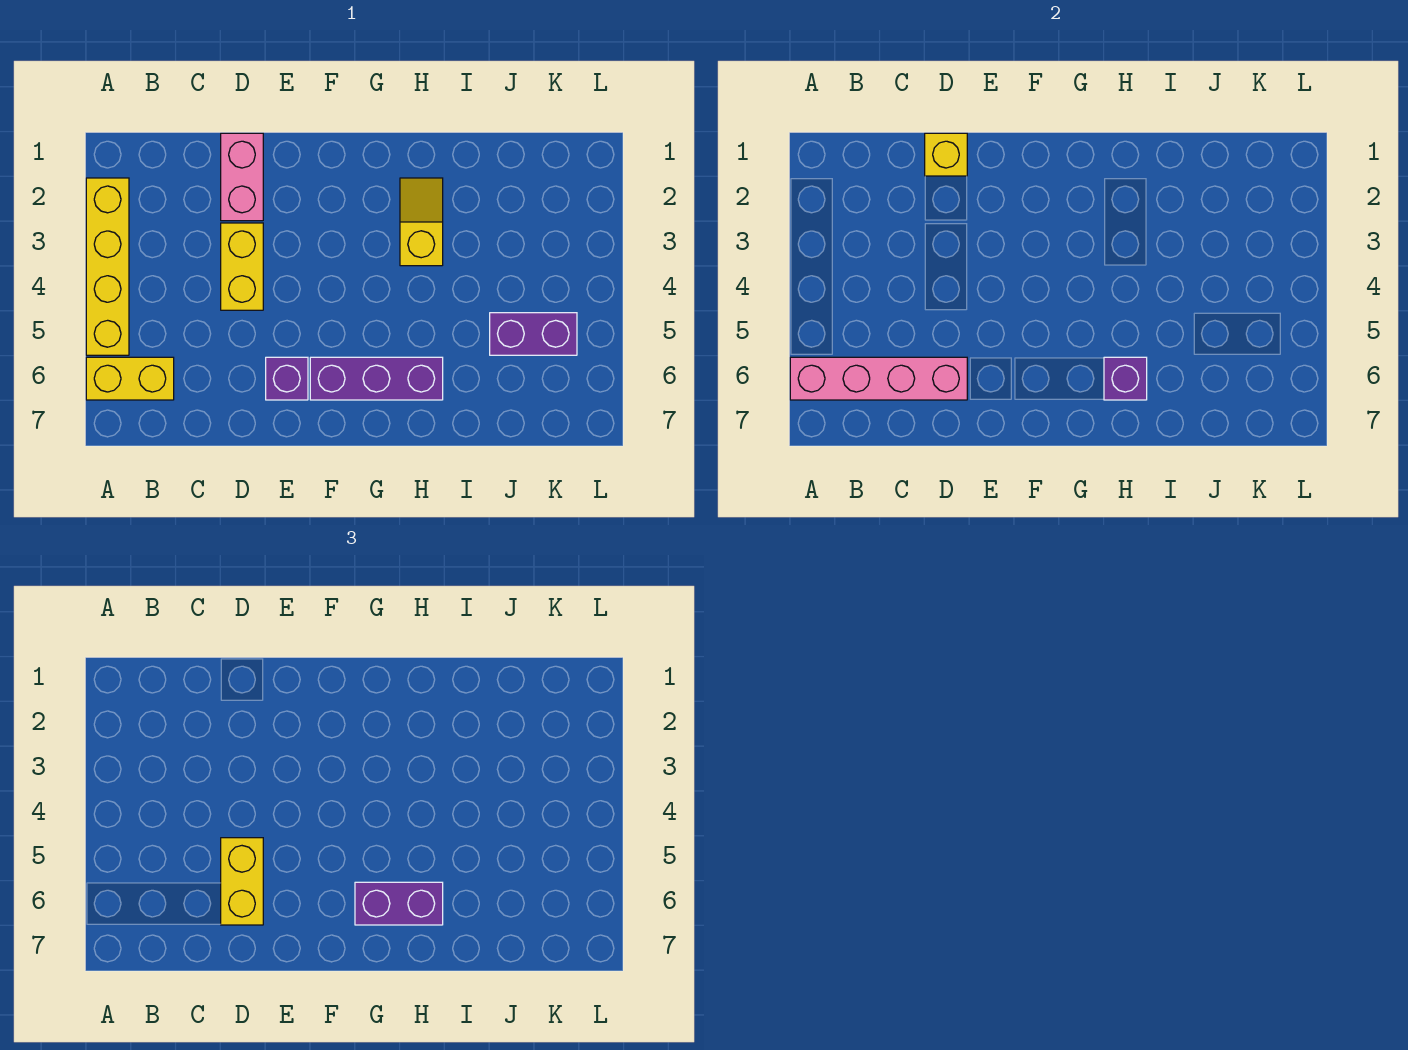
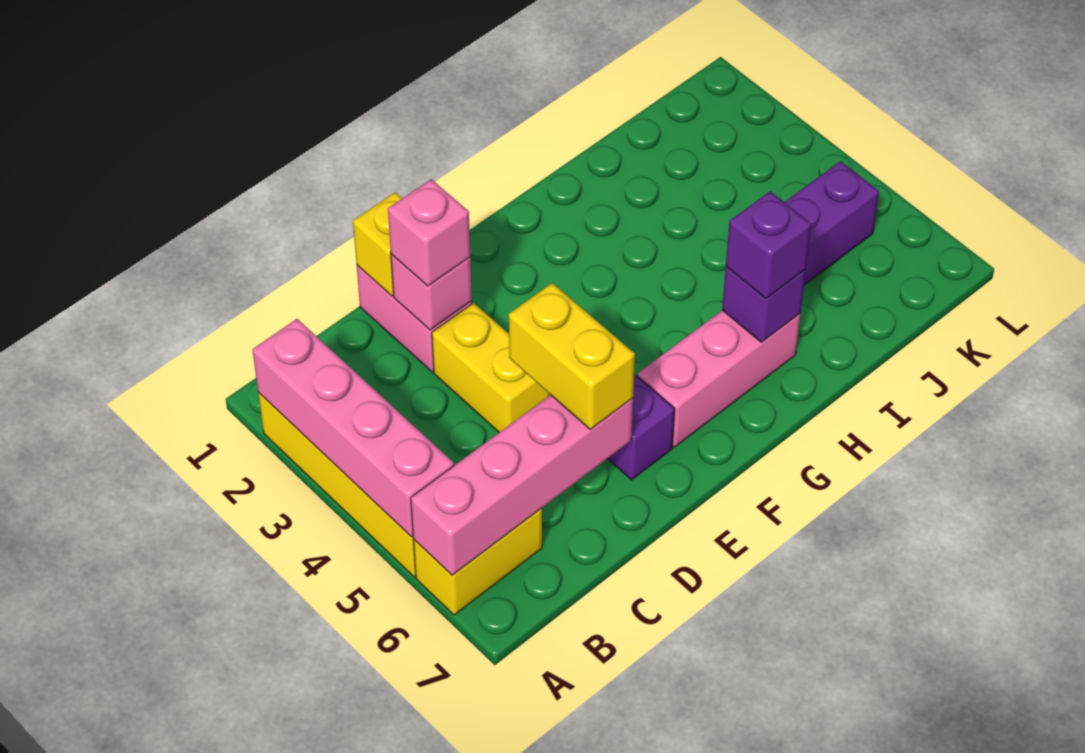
none -> pink 1x4 brick [252,319,454,537]
none -> pink 1x1 brick [391,254,472,330]
none -> pink 1x1 brick [388,179,470,286]
purple 1x3 brick [310,357,443,400] -> pink 1x3 brick [638,310,800,447]
purple 1x2 brick [355,882,443,925] -> purple 1x1 brick [726,191,811,299]
yellow 1x2 slope [400,178,443,266] -> none

